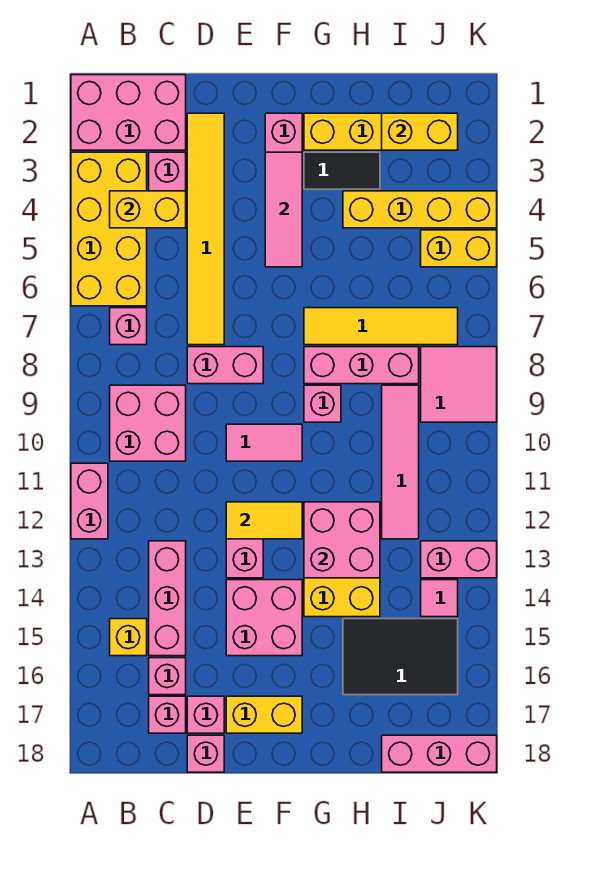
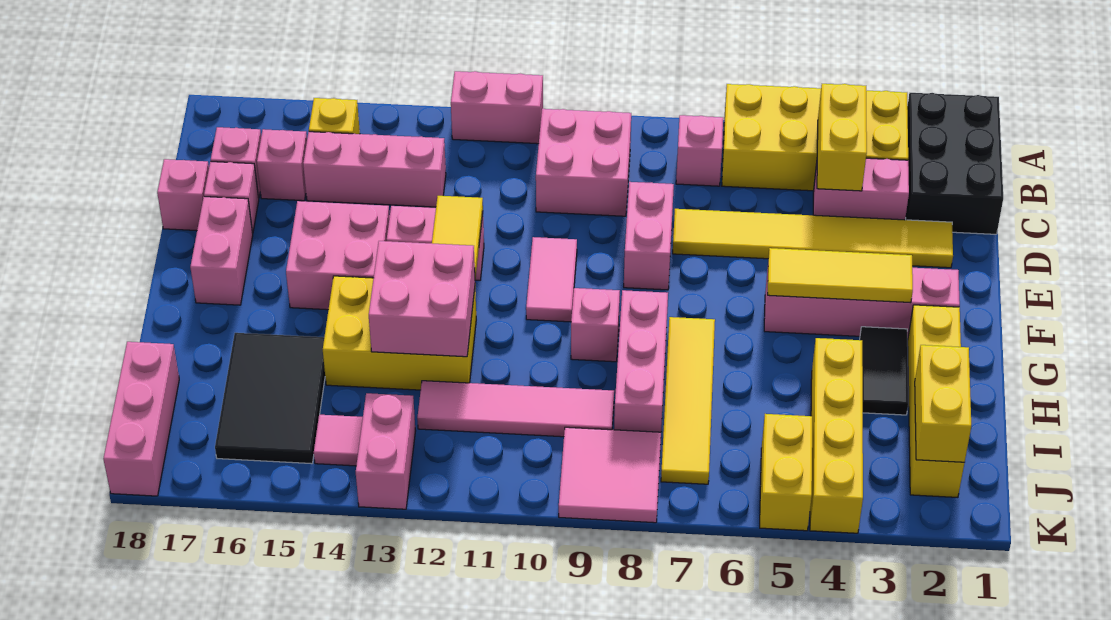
pink 2x3 brick [71,75,186,150] -> black 2x3 brick [906,93,1003,234]
yellow 1x2 brick [226,696,302,733] -> pink 1x2 brick [190,197,253,305]
pink 1x3 tile [265,152,302,267] -> yellow 1x3 tile [768,248,913,303]

